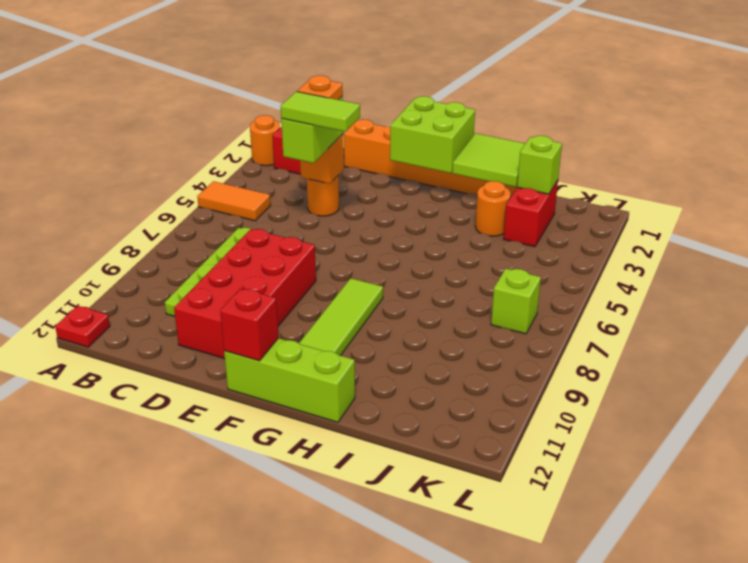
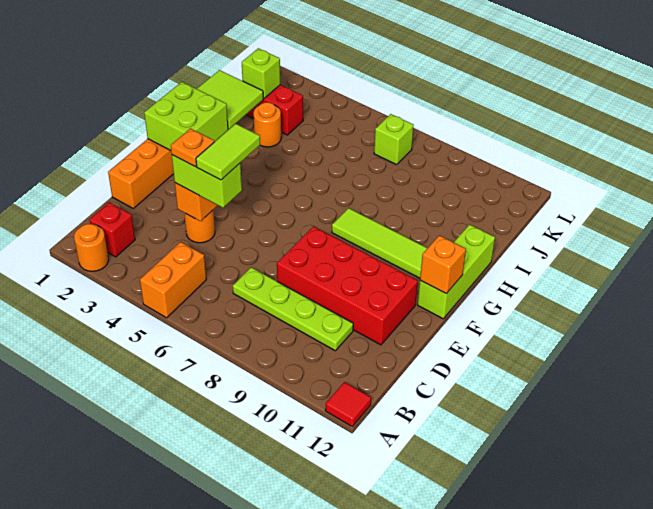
orange 1x2 tile [197,181,271,221] -> orange 1x2 brick [140,242,206,318]
red 1x1 plate [55,306,110,347] -> red 1x1 tile [325,382,371,426]
red 1x1 brick [220,288,279,361] -> orange 1x1 brick [420,235,466,294]

